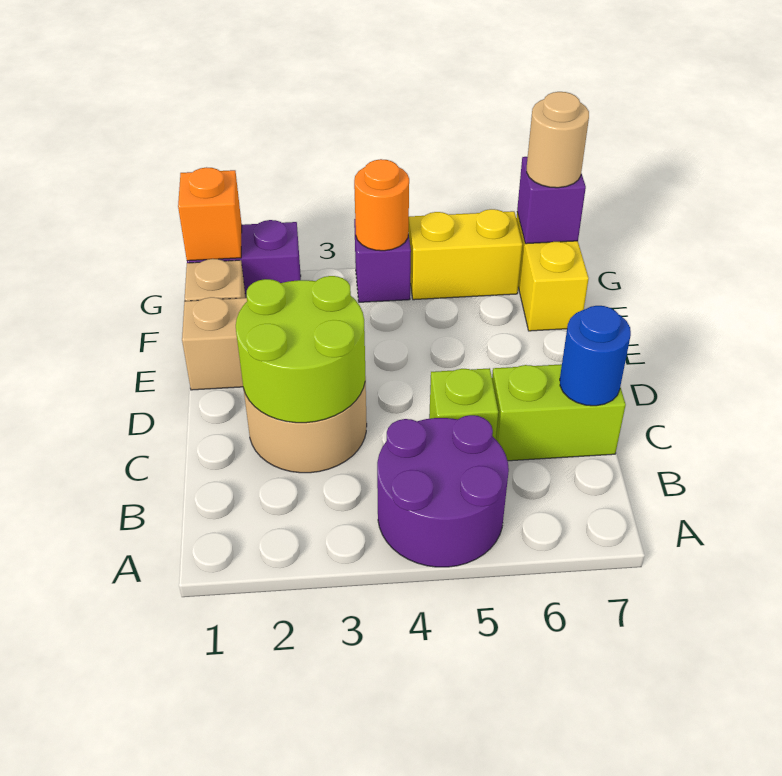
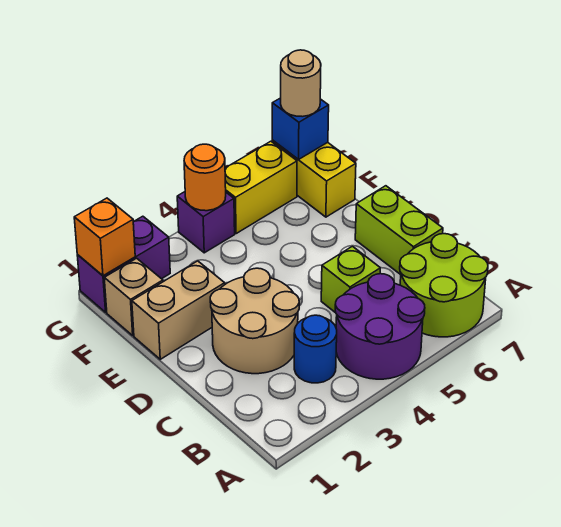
lime 2x2 round brick [236,276,365,423] -> lime 2x2 round brick moved to [400,234,488,337]
lime 1x2 brick [492,364,626,461] -> lime 1x2 brick turned to [355,186,443,275]
blue 1x1 round brick [560,306,631,406] -> blue 1x1 round brick moved to [294,315,337,383]
purple 1x1 brick [517,157,586,244] -> blue 1x1 brick [272,98,329,160]

